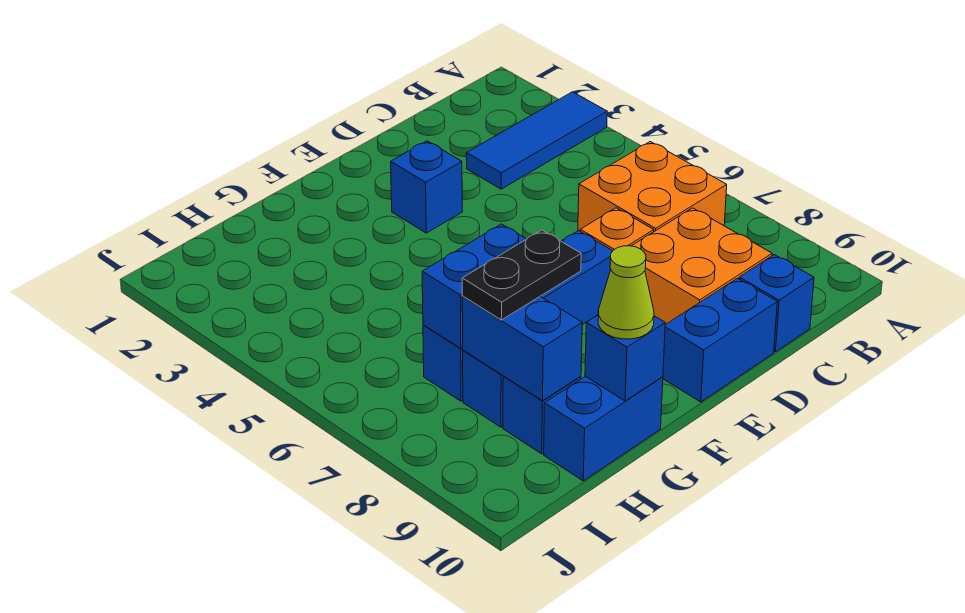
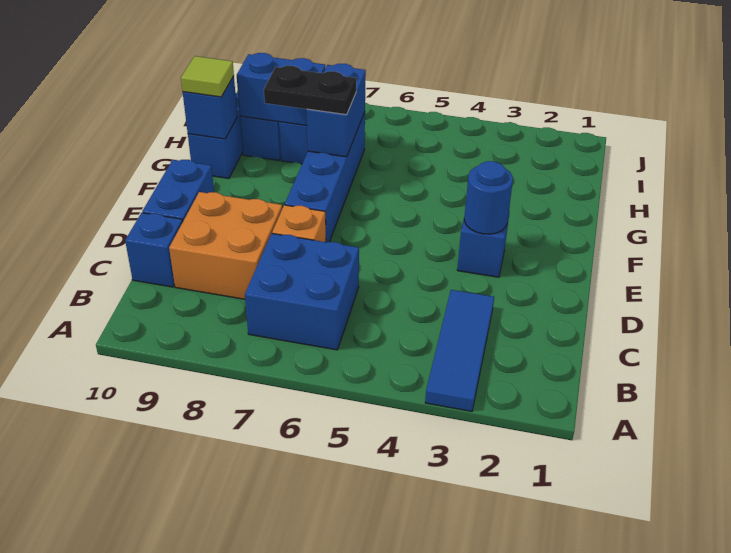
orange 2x2 brick [578,142,727,231] -> blue 2x2 brick [245,234,359,350]
none -> blue 1x1 round brick [464,161,513,234]
black 1x2 plate [462,230,581,320] -> black 1x2 plate turned to [264,66,356,115]
lime 1x1 cone [598,246,654,339] -> lime 1x1 tile [181,56,234,97]

